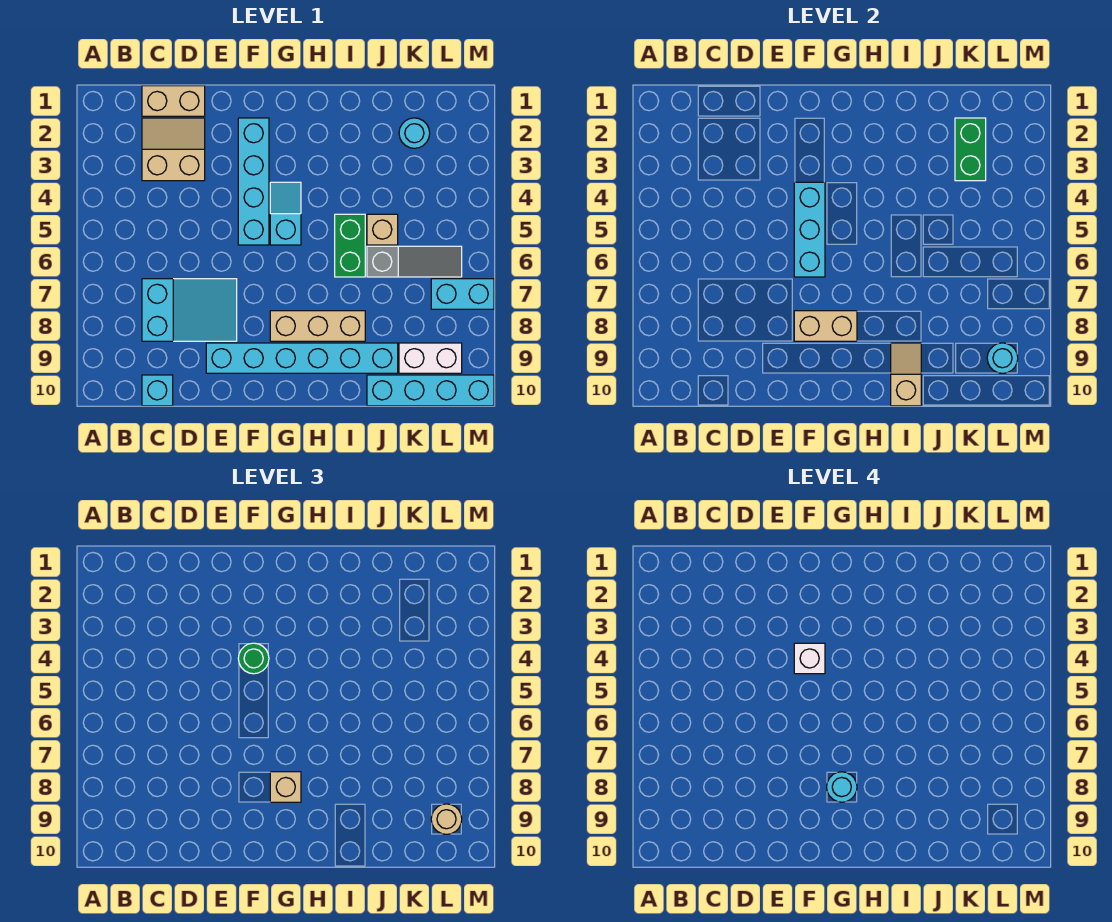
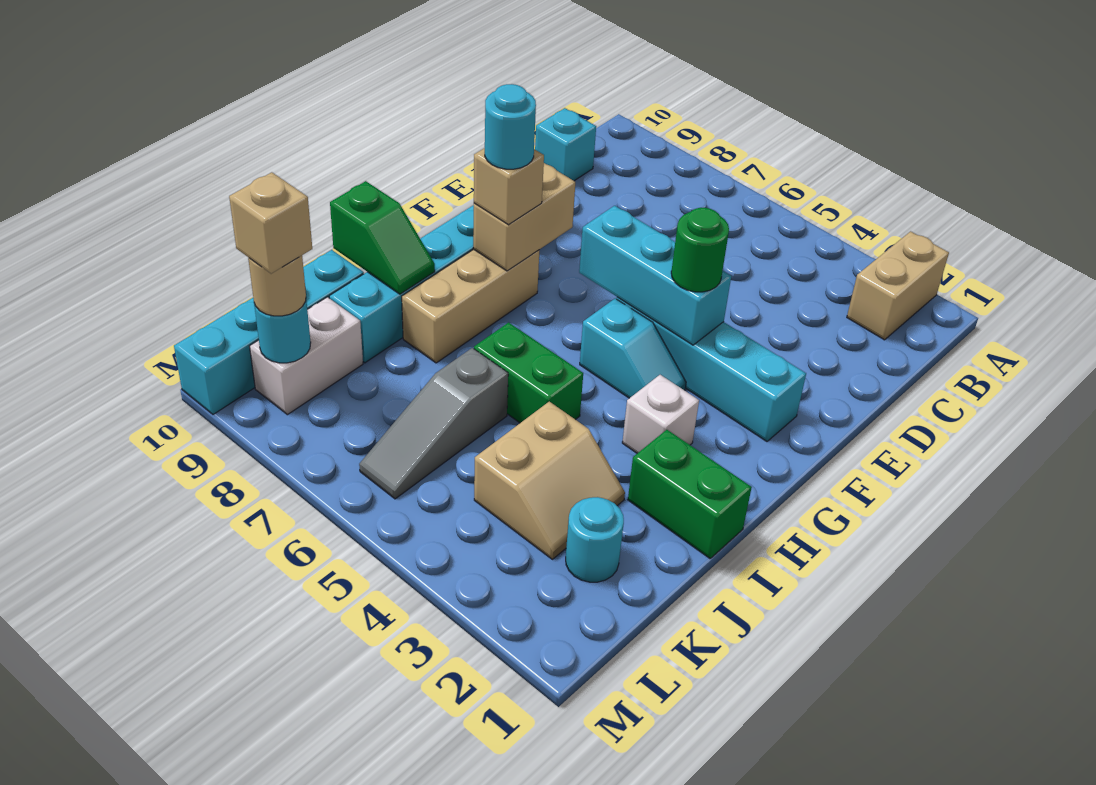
tan 1x2 brick [142,86,205,116] -> tan 1x2 brick moved to [847,231,949,340]
tan 2x2 slope [142,118,205,181] -> tan 2x2 slope moved to [474,402,625,559]
cyan 2x3 slope [142,279,237,341] -> none
white 1x1 brick [794,643,825,674] -> white 1x1 brick moved to [622,375,699,453]
tan 1x2 slope [891,343,921,406] -> green 1x2 slope [330,181,435,294]
tan 1x1 brick [367,214,398,245] -> tan 1x1 brick moved to [229,172,312,274]
green 1x2 brick [955,118,986,181] -> green 1x2 brick moved to [628,430,752,558]
cyan 1x2 brick [431,279,494,309] -> none

